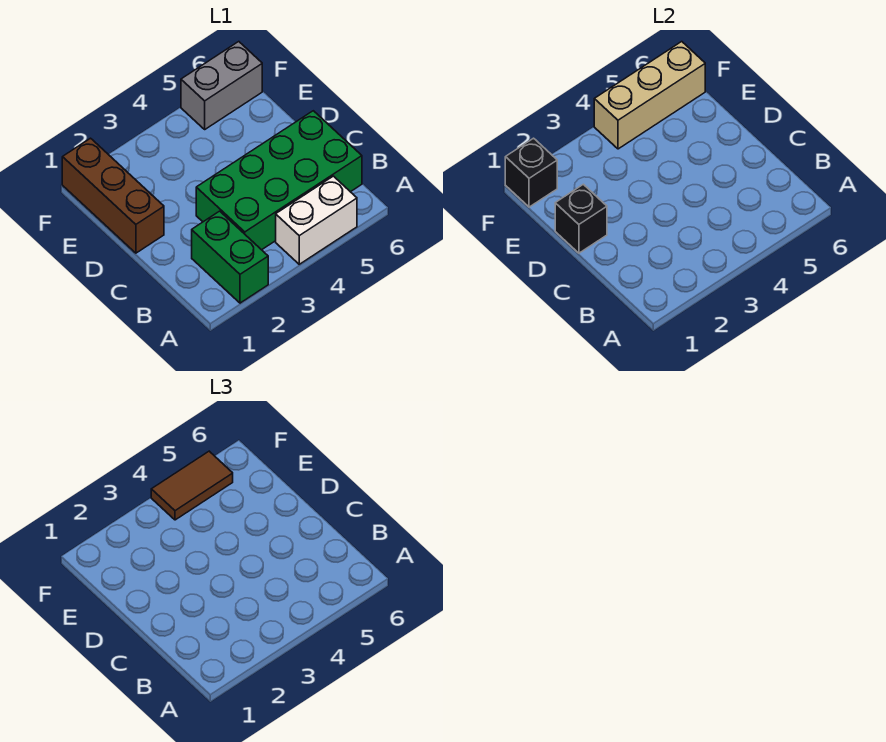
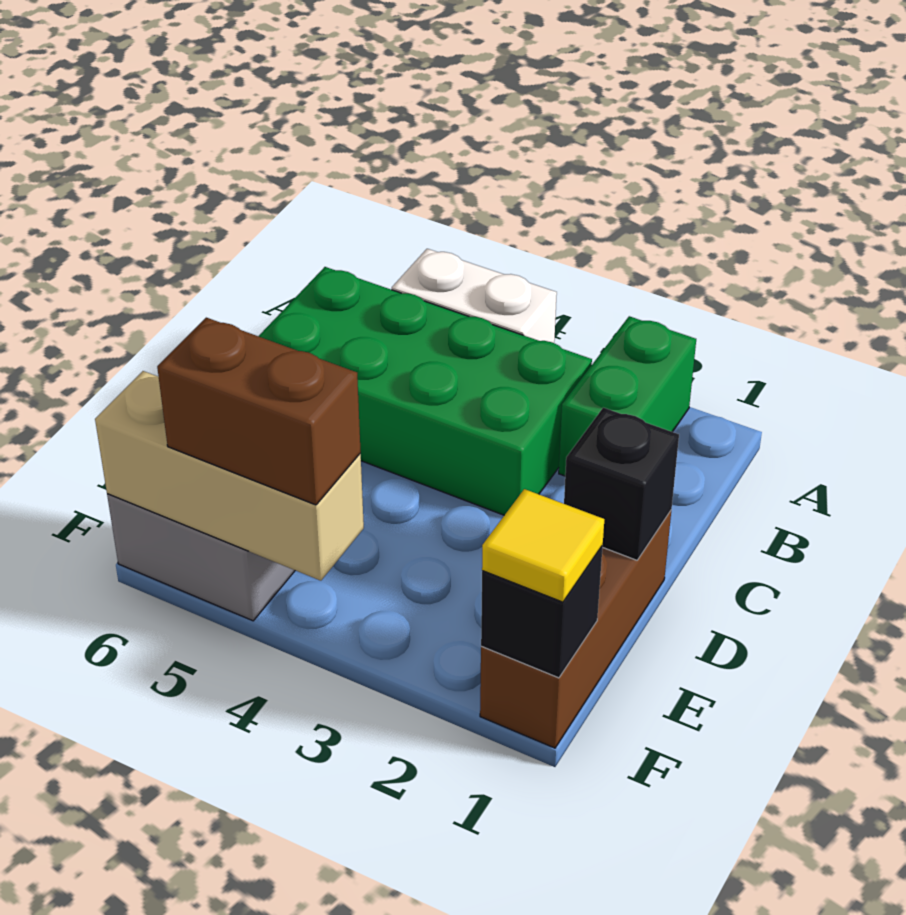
none -> yellow 1x1 tile [482,489,604,602]
brown 1x2 tile [151,451,233,520] -> brown 1x2 brick [157,318,361,505]

